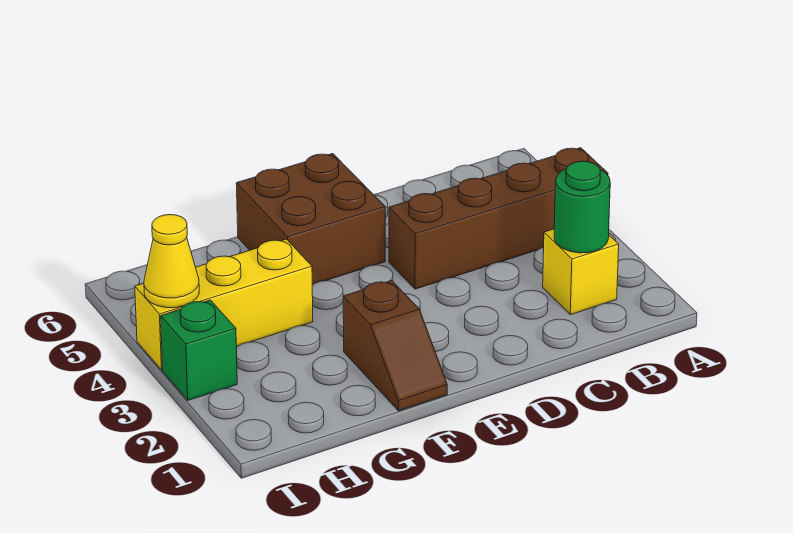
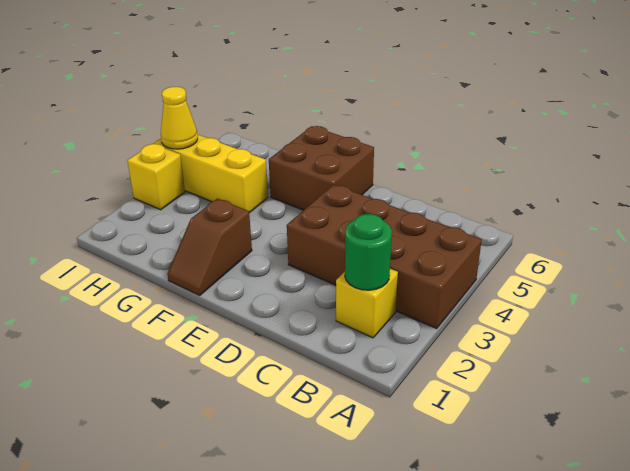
brown 1x4 brick [389,148,608,289] -> brown 2x4 brick [287,185,482,329]
green 1x1 brick [161,300,237,400] -> yellow 1x1 brick [127,144,185,210]

